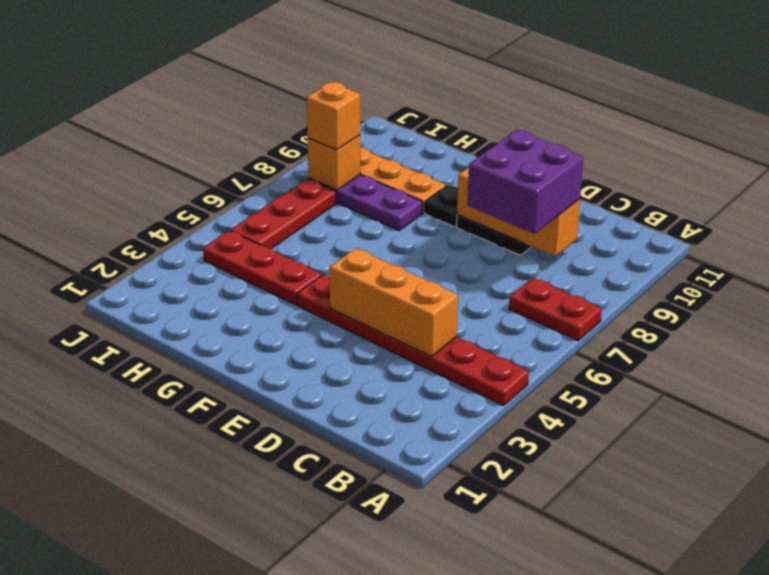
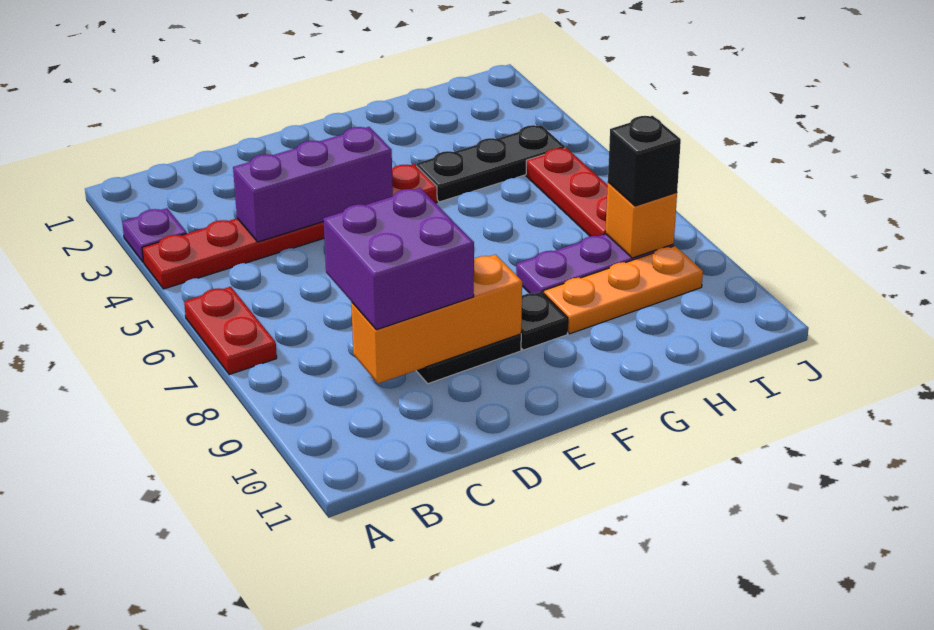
none -> purple 1x1 plate [122,208,187,262]
red 1x2 plate [509,278,602,340] -> red 1x2 plate turned to [184,287,277,374]
orange 1x3 brick [330,248,458,357] -> purple 1x3 brick [233,127,393,242]
red 1x3 plate [203,230,322,305] -> black 1x3 plate [417,125,565,202]
orange 1x1 brick [307,82,360,150] -> black 1x1 brick [608,116,681,206]

